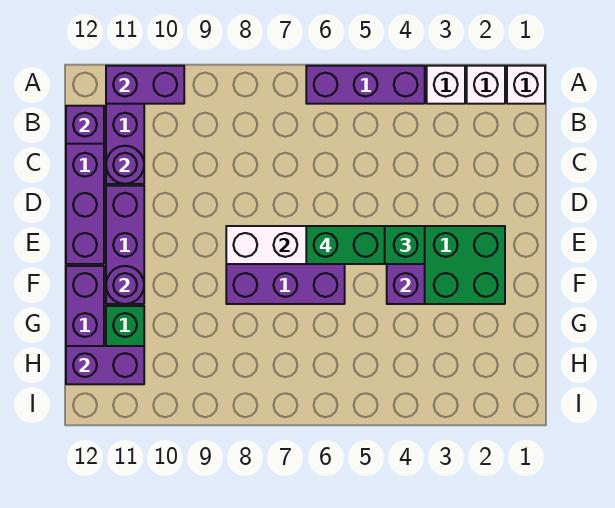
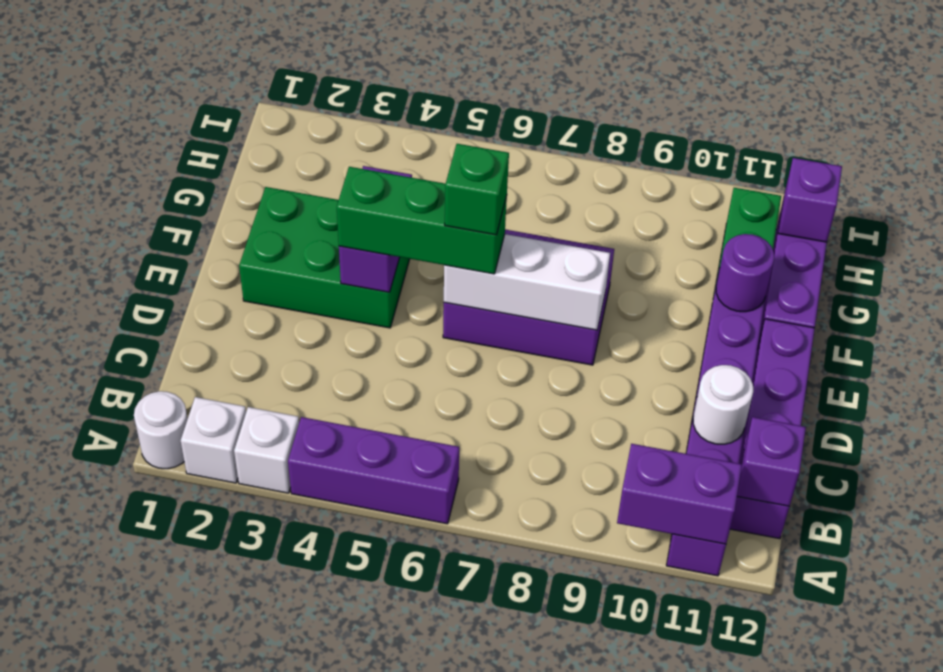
white 1x1 brick [507,66,545,104] -> white 1x1 round brick [134,391,188,469]
purple 1x1 round brick [106,146,144,184] -> white 1x1 round brick [693,365,753,444]
green 1x2 brick [306,226,385,264] -> green 1x1 brick [445,144,509,235]
purple 1x2 brick [66,346,144,384] -> purple 1x1 brick [778,158,842,242]

